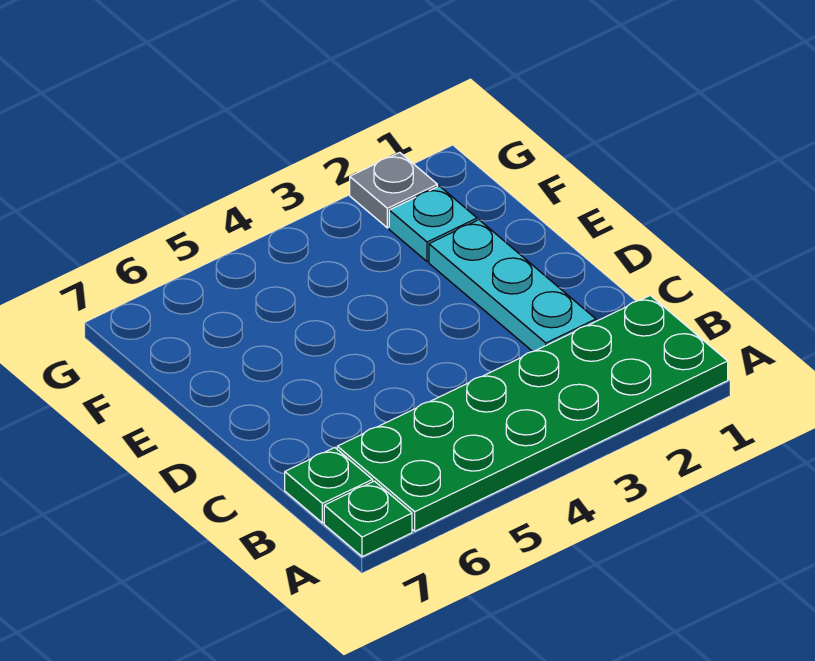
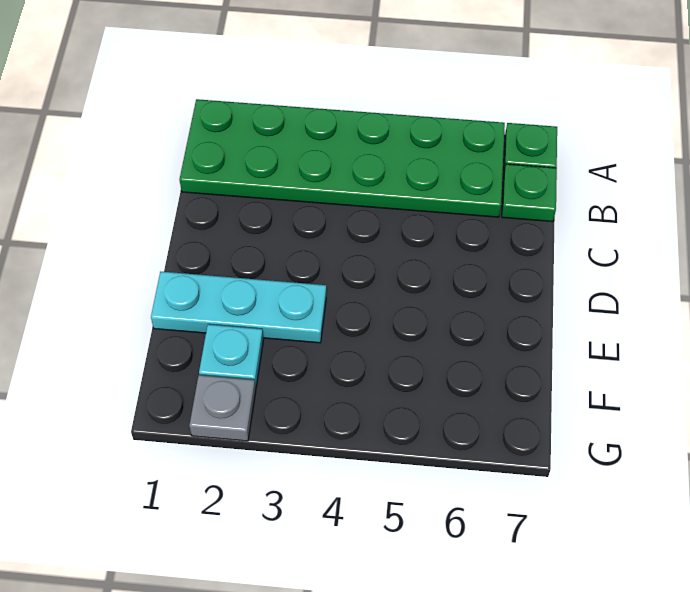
cyan 1x3 plate [429,220,596,351] -> cyan 1x3 plate turned to [151,272,326,343]

